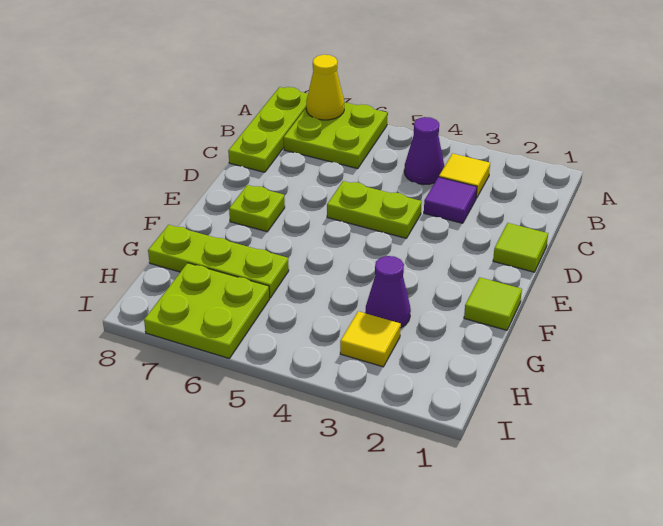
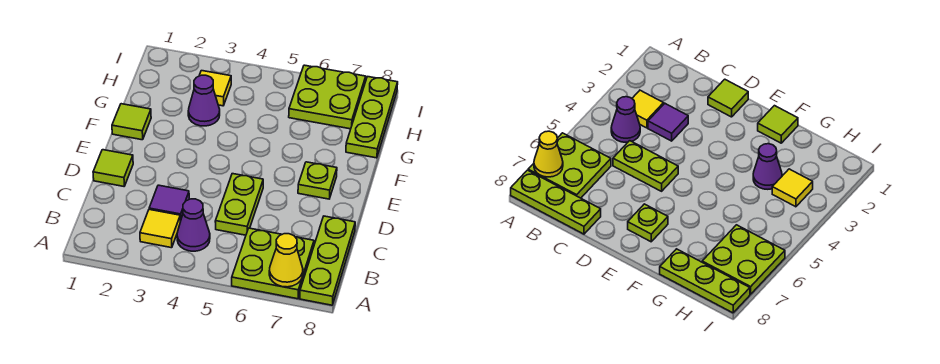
lime 1x2 plate [327,181,422,238] -> lime 1x2 plate turned to [215,174,263,235]
lime 1x3 plate [148,225,289,298] -> lime 1x3 plate turned to [346,77,398,158]

